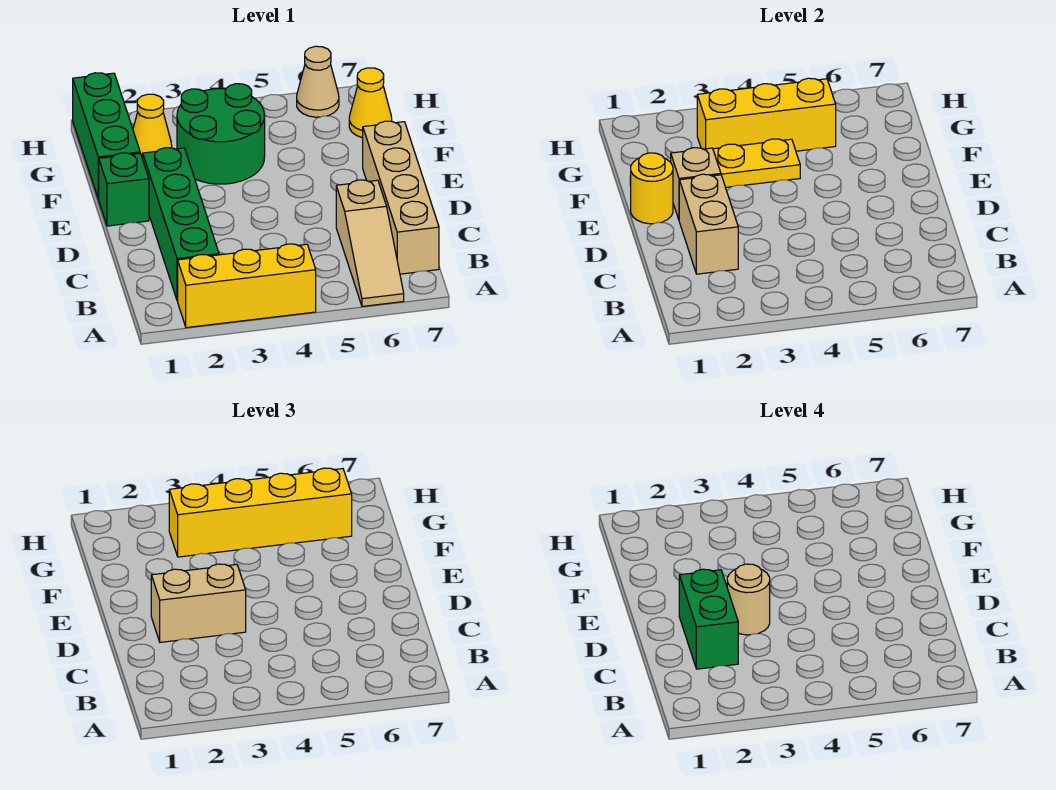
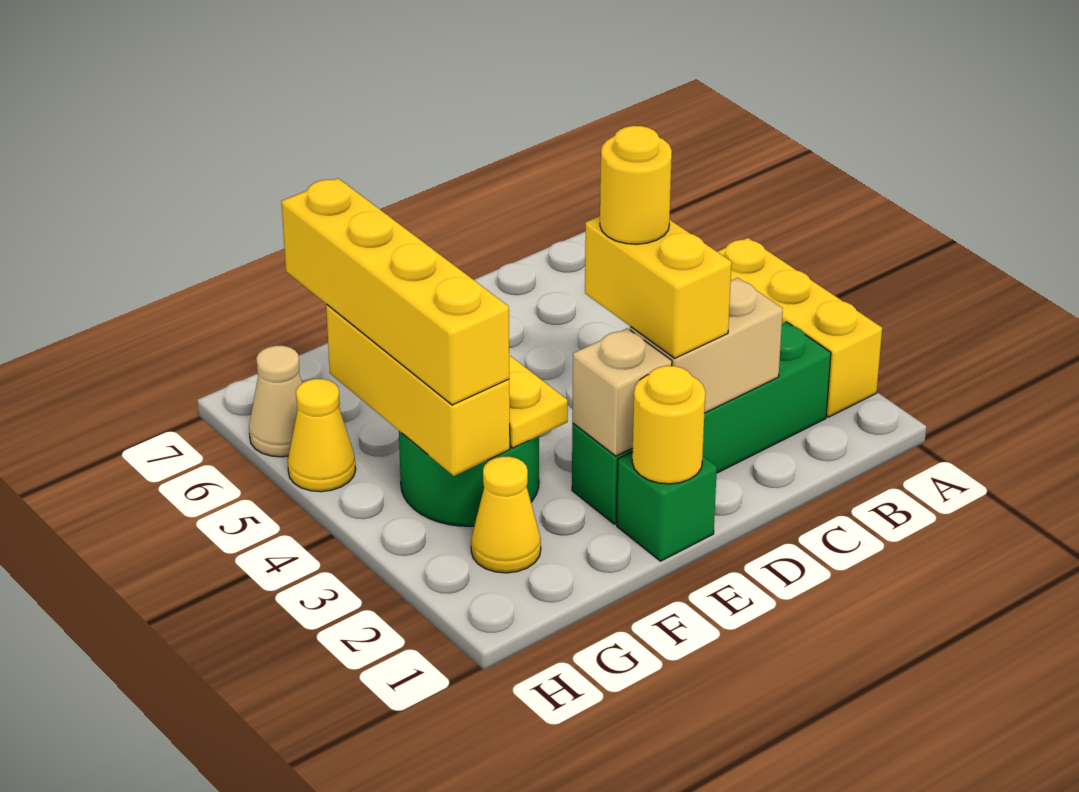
tan 1x3 slope [336,180,404,306] -> none
tan 1x4 brick [363,121,439,274] -> none
green 1x2 brick [679,569,738,669] -> none
tan 1x2 brick [151,564,246,642] -> yellow 1x2 brick [585,216,732,358]
tan 1x1 round brick [727,564,770,635] -> yellow 1x1 round brick [600,126,672,244]
green 1x3 brick [73,73,140,199] -> none
yellow 1x1 cone [349,68,392,138] -> yellow 1x1 cone moved to [288,379,356,492]

